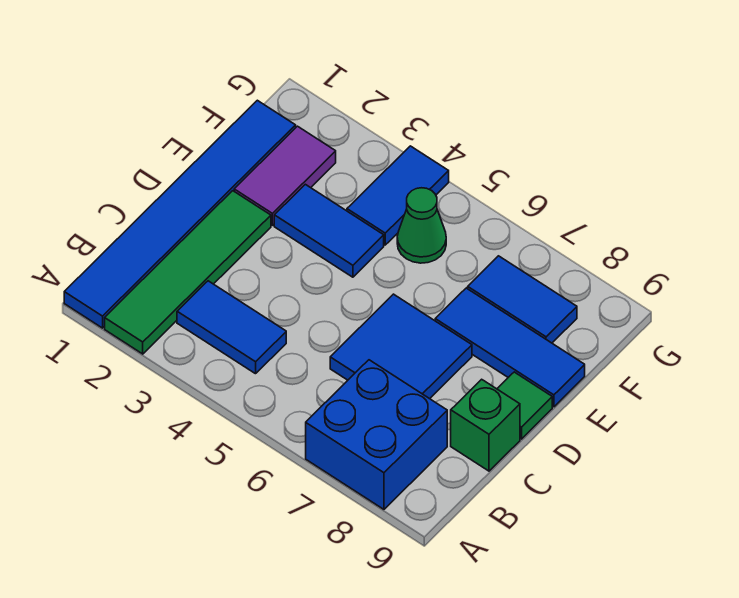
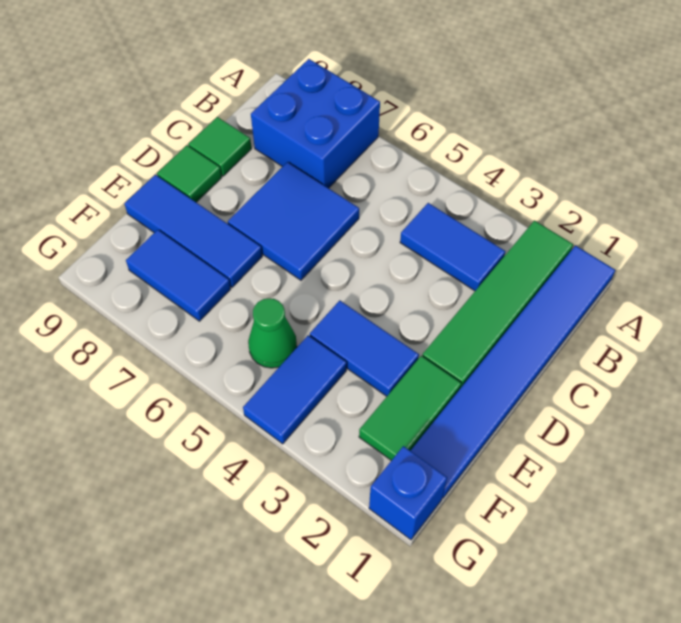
green 1x1 brick [451,379,520,471] -> green 1x1 tile [189,117,252,176]
purple 1x2 tile [234,126,336,225] -> green 1x2 tile [359,356,461,461]
none -> blue 1x1 brick [369,446,447,540]

